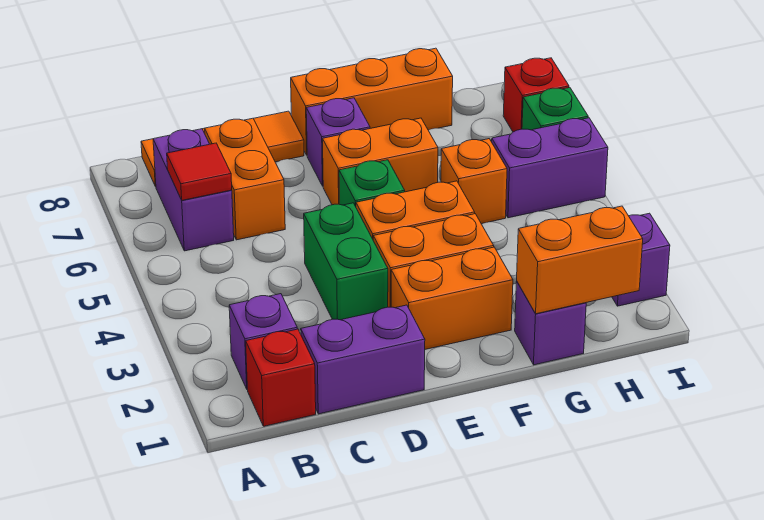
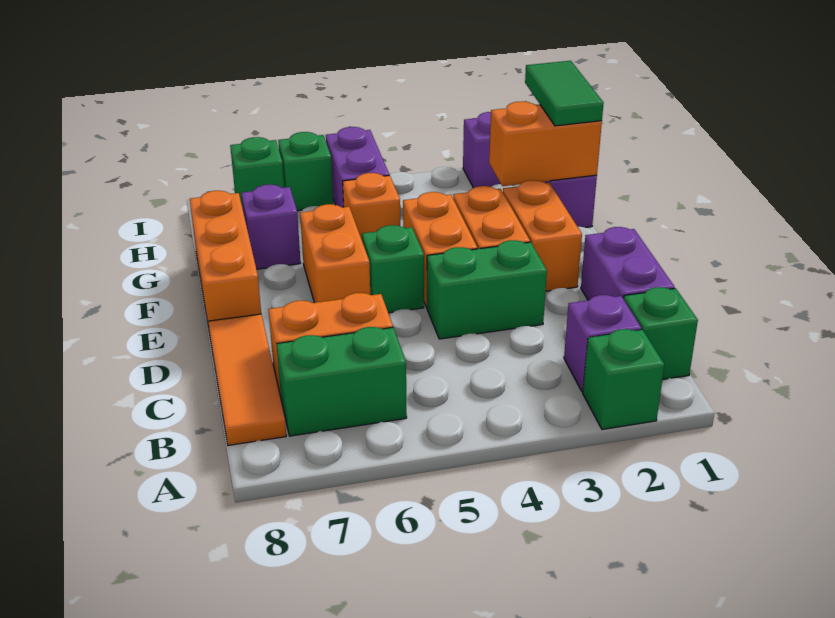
none -> green 1x1 brick [583,329,664,429]
red 1x1 brick [246,329,316,426] -> green 1x1 brick [624,287,698,380]
purple 1x2 brick [153,129,234,251] -> green 1x2 brick [277,327,407,436]
red 1x1 tile [167,143,232,200] -> none
purple 1x1 brick [306,98,370,186] -> purple 1x1 brick moved to [241,185,301,269]
orange 1x2 brick [517,206,643,314] -> orange 1x2 brick turned to [489,101,602,186]
none -> green 1x2 tile [525,61,604,126]
red 1x1 brick [503,58,569,132] -> green 1x1 brick [230,137,284,209]

